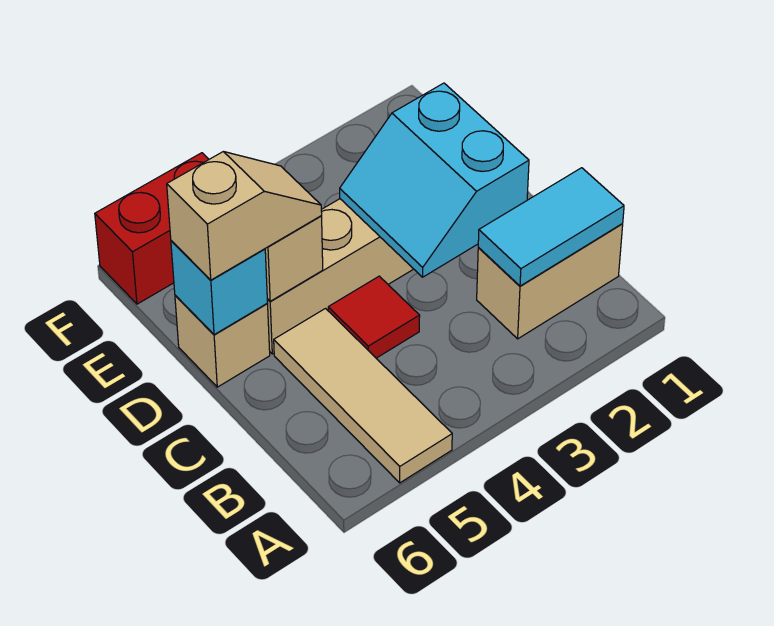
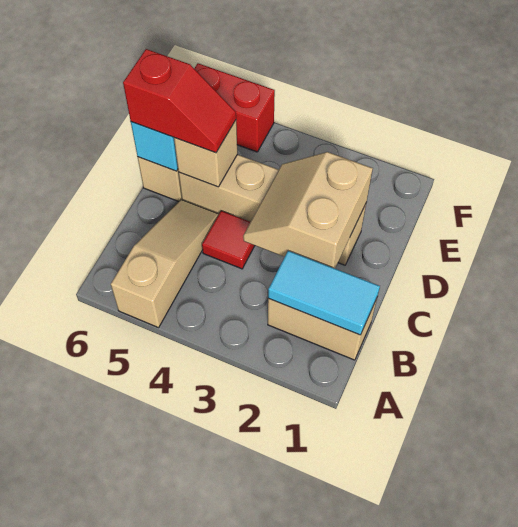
tan 1x3 tile [274,309,452,483] -> tan 1x3 slope [111,199,219,328]
cyan 2x2 slope [340,83,529,277] -> tan 2x2 slope [243,152,373,268]
tan 1x2 slope [167,152,322,280] -> red 1x2 slope [123,49,236,153]

